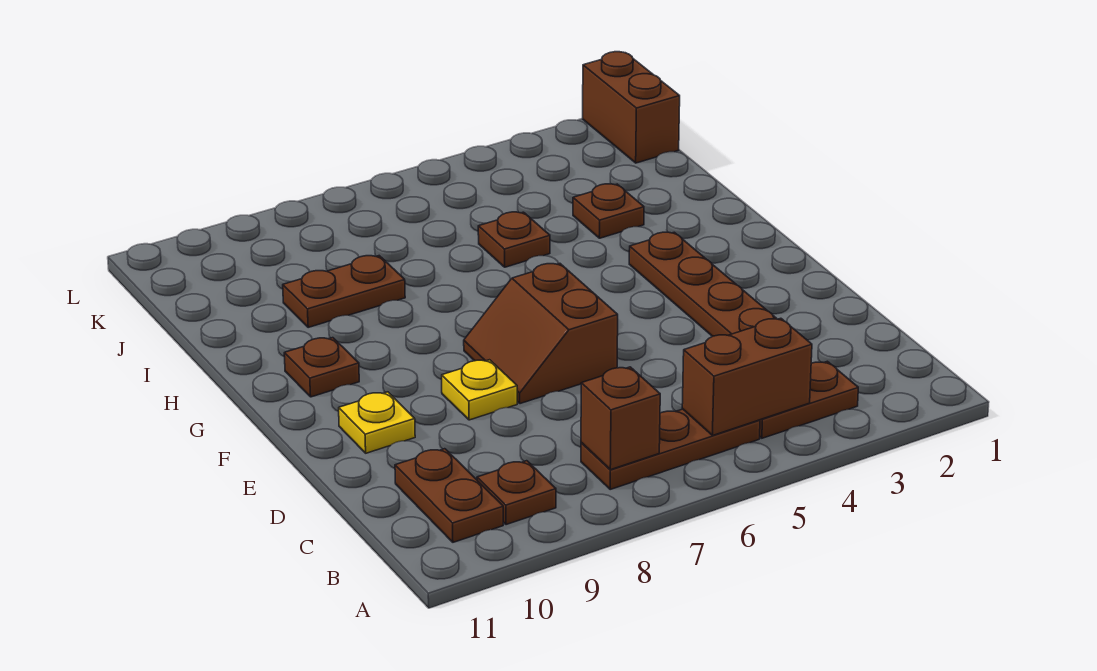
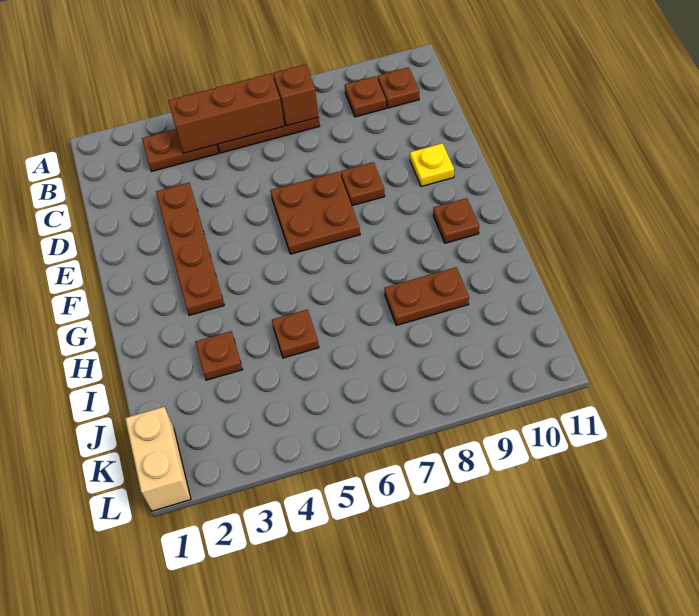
brown 1x2 brick [682,318,812,436] -> brown 1x3 brick [168,74,285,153]
brown 1x2 plate [395,449,503,542] -> brown 1x1 plate [378,67,419,108]
brown 2x2 slope [464,263,618,404] -> brown 2x2 plate [270,172,360,254]
yellow 1x1 plate [442,360,517,420] -> brown 1x1 plate [341,162,385,206]
brown 1x2 brick [583,52,680,163] -> tan 1x2 brick [125,407,191,511]

